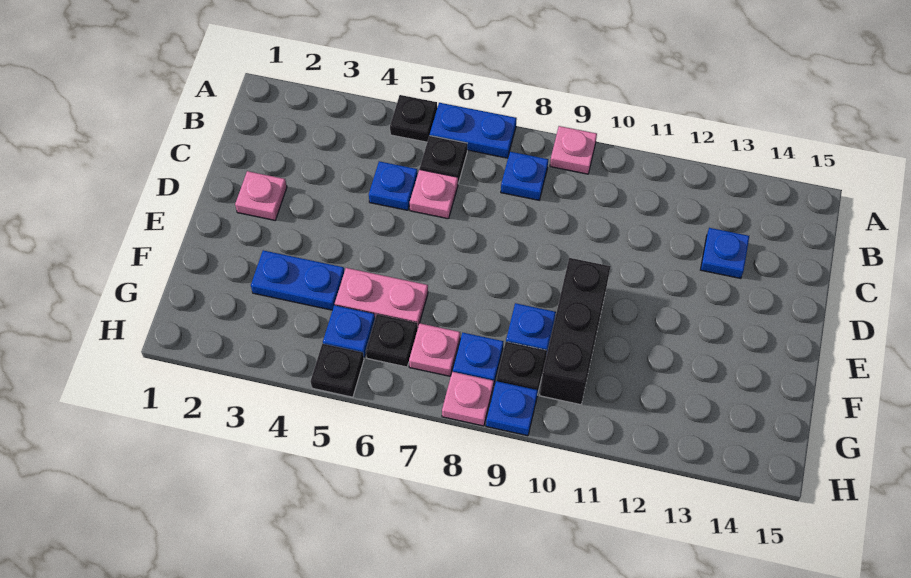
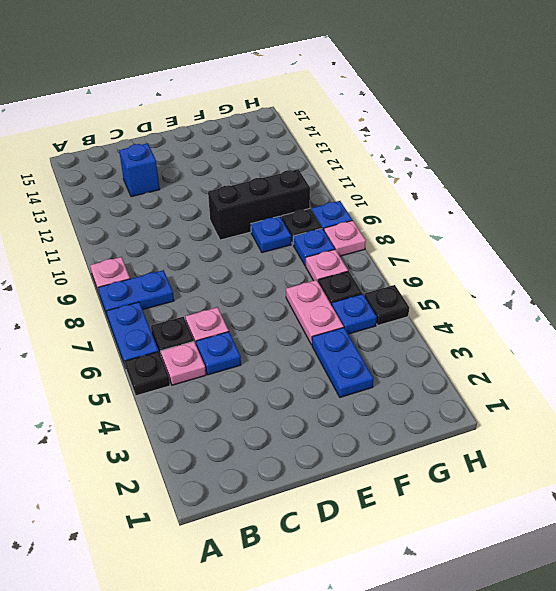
blue 1x1 plate [501,152,548,200] -> blue 1x2 plate [98,270,174,318]
blue 1x1 plate [701,228,749,278] -> blue 1x1 brick [119,143,160,197]
pink 1x1 plate [235,171,287,220] -> pink 1x1 plate moved to [161,342,206,385]

